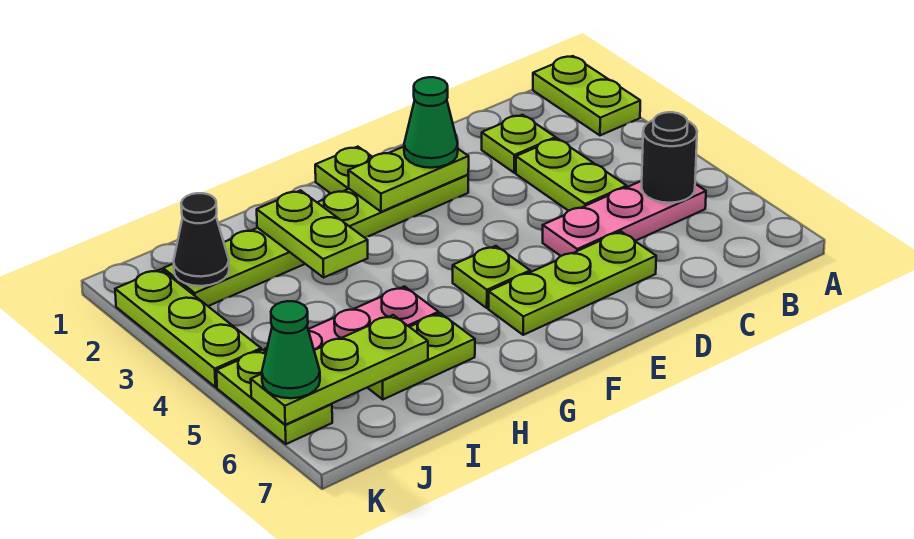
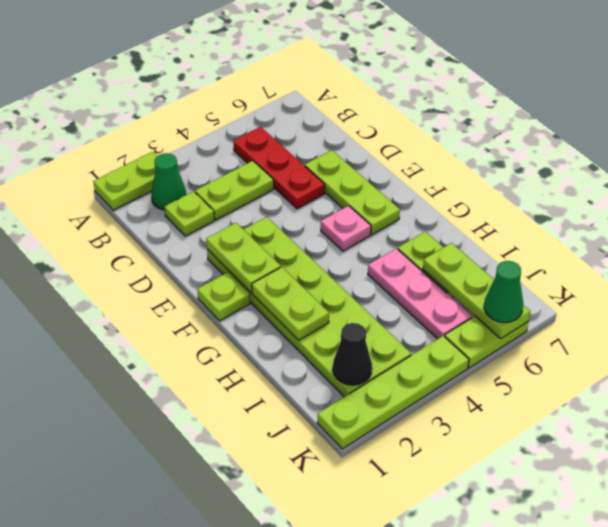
pink 1x3 plate [543,181,706,256] -> red 1x3 plate [233,127,325,209]
black 1x1 round brick [642,112,697,203] -> none
lime 1x6 plate [163,175,468,306] -> lime 2x6 plate [207,217,411,397]
green 1x1 cone [404,77,458,168] -> green 1x1 cone moved to [151,153,186,210]
lime 1x1 plate [453,246,530,308] -> pink 1x1 plate [321,206,371,251]
lime 1x2 plate [257,190,368,277] -> lime 1x2 plate turned to [252,267,329,340]
lime 1x3 plate [115,269,261,387] -> lime 1x4 plate [317,336,469,449]

